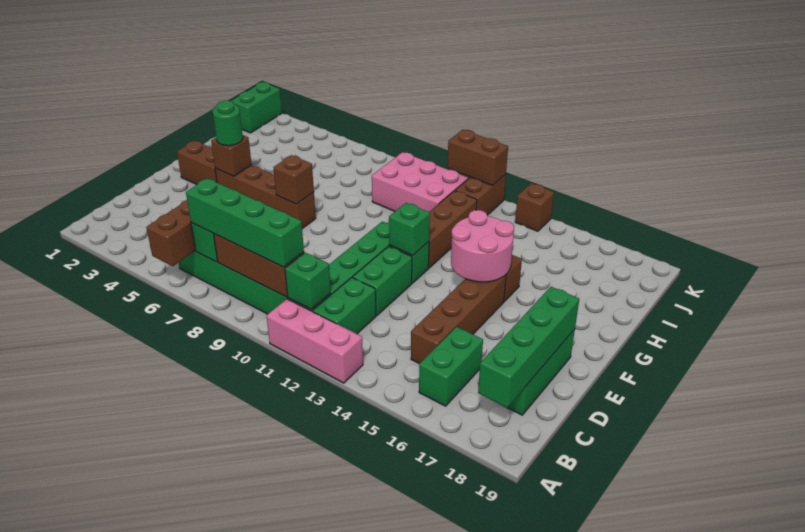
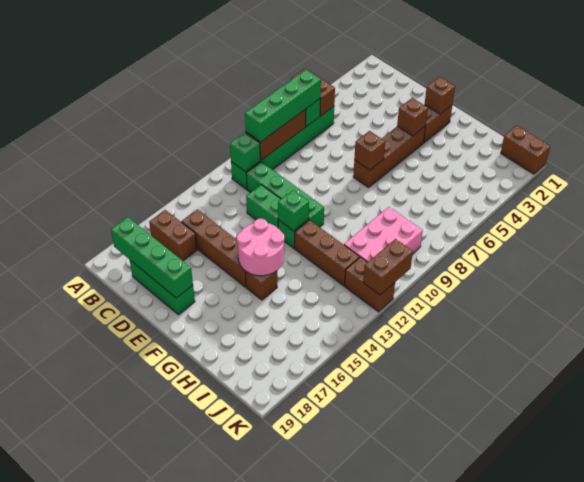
pink 1x3 brick [267,299,363,383] -> none
green 1x2 brick [313,278,376,334] -> none
green 1x2 brick [419,327,483,406] -> brown 1x2 brick [149,210,197,261]
green 1x1 round brick [213,101,243,146] -> none
green 1x2 brick [231,82,282,133] -> brown 1x2 brick [501,126,550,174]
brown 1x1 brick [515,184,554,231] -> brown 1x1 brick moved to [425,77,455,114]

